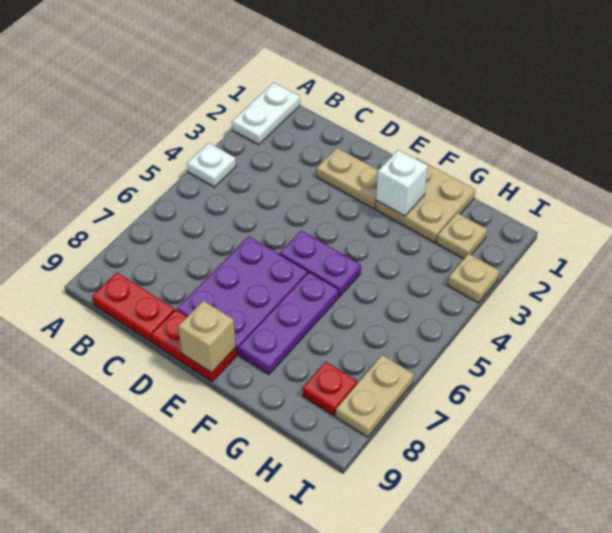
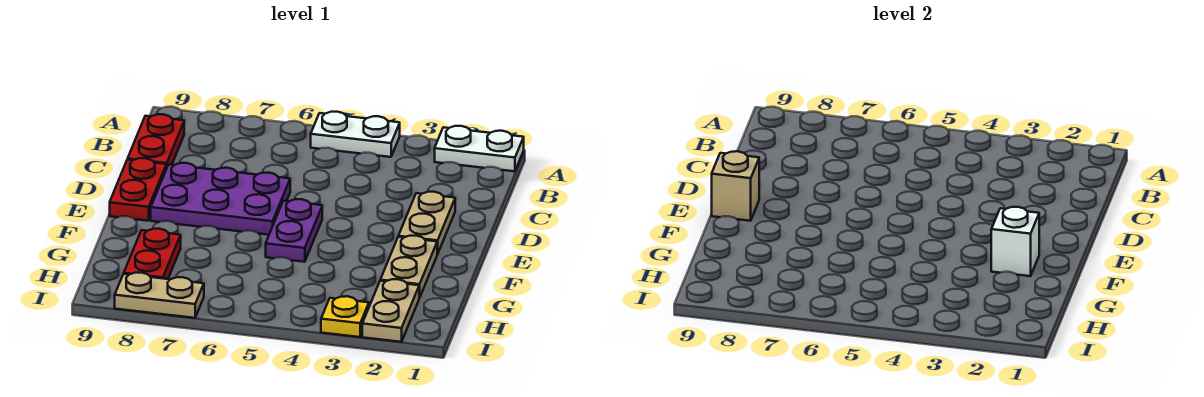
white 1x1 plate [187,143,236,187] -> white 1x2 plate [311,112,400,157]
tan 2x2 plate [375,158,475,243] -> tan 1x2 plate [380,236,437,298]
purple 1x3 plate [239,272,339,374] -> none
tan 1x1 plate [437,213,487,259] -> tan 1x2 plate [362,279,419,342]
red 1x1 plate [303,362,357,416] -> red 1x2 plate [124,228,181,279]
tan 1x1 plate [448,254,499,303] -> yellow 1x1 plate [321,296,369,337]

